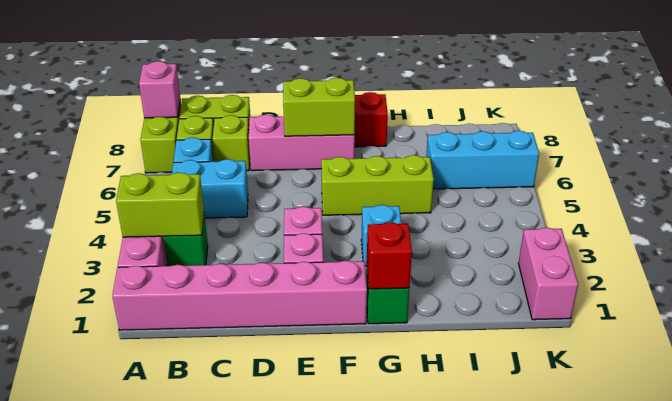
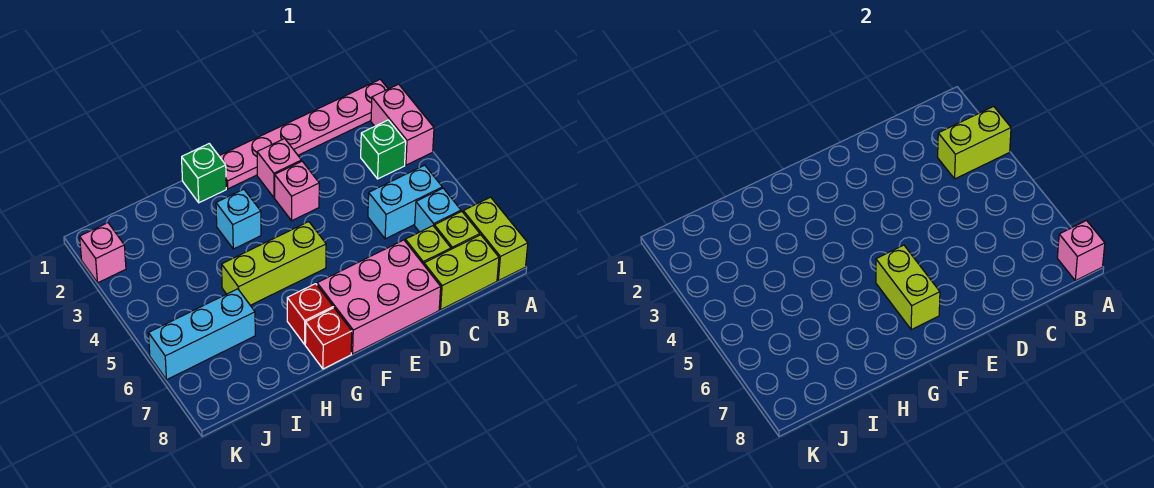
pink 1x6 brick [112,261,367,330] -> pink 1x6 plate [219,79,388,189]
pink 1x3 brick [249,115,355,171] -> pink 2x3 brick [317,240,441,354]
lime 1x2 brick [283,78,355,136] -> lime 1x2 brick turned to [876,245,940,330]
red 1x1 brick [367,222,412,289] -> red 1x1 brick moved to [287,284,333,344]
pink 1x2 brick [519,228,578,320] -> pink 1x1 brick [80,223,126,283]

